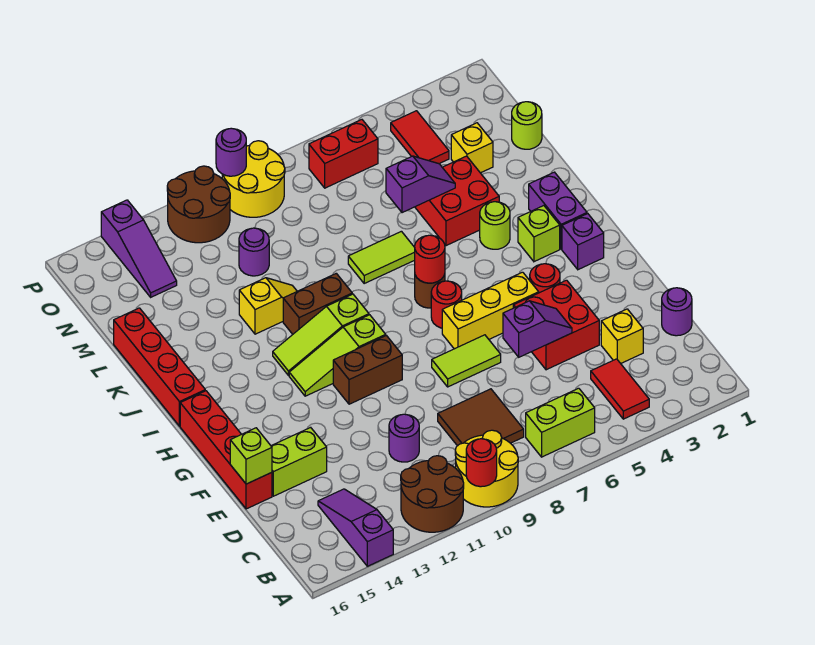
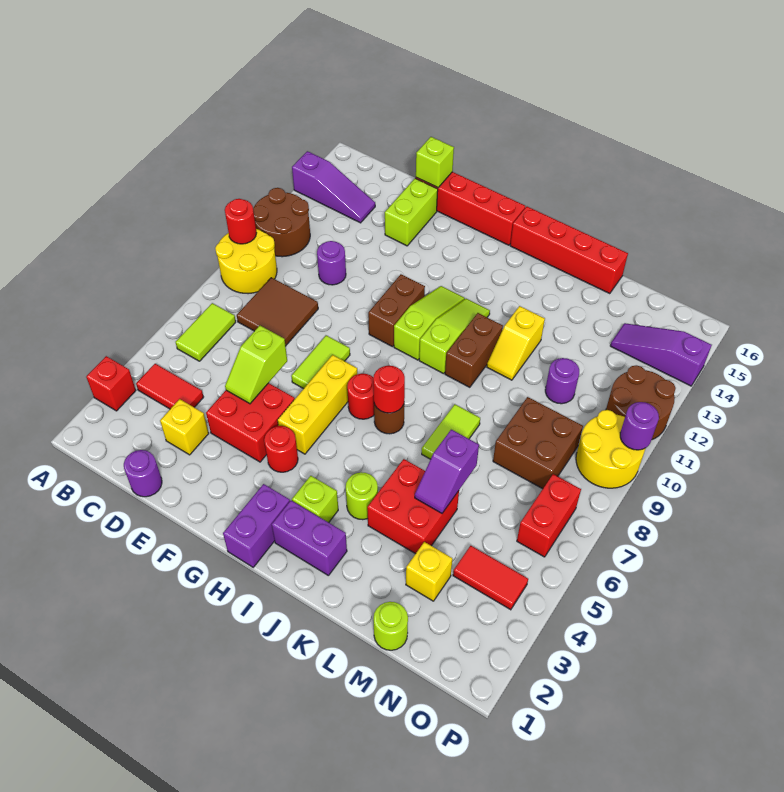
none -> red 1x1 brick [86,356,136,411]
lime 1x2 brick [526,388,595,457] -> lime 1x2 tile [176,303,236,361]
purple 1x2 slope [503,301,572,357] -> lime 1x2 slope [225,326,287,404]
purple 1x1 brick [562,214,604,270] -> purple 1x2 brick [223,484,290,567]
none -> brown 2x2 brick [493,397,583,489]

